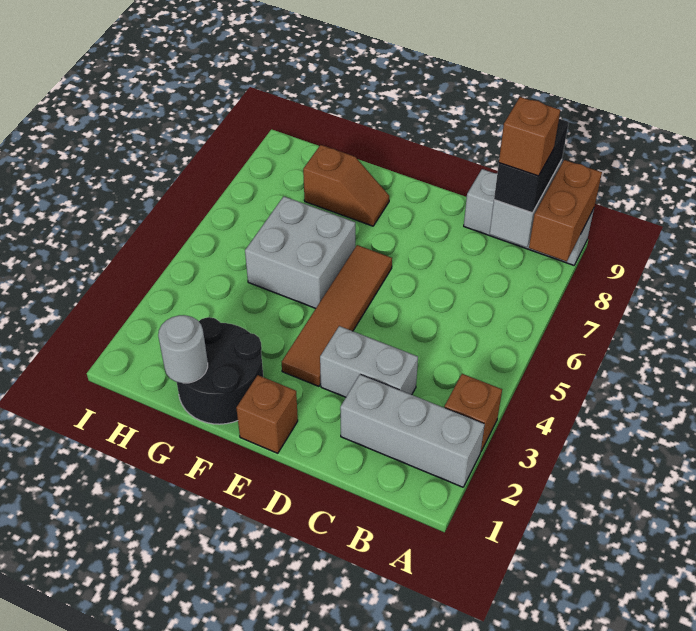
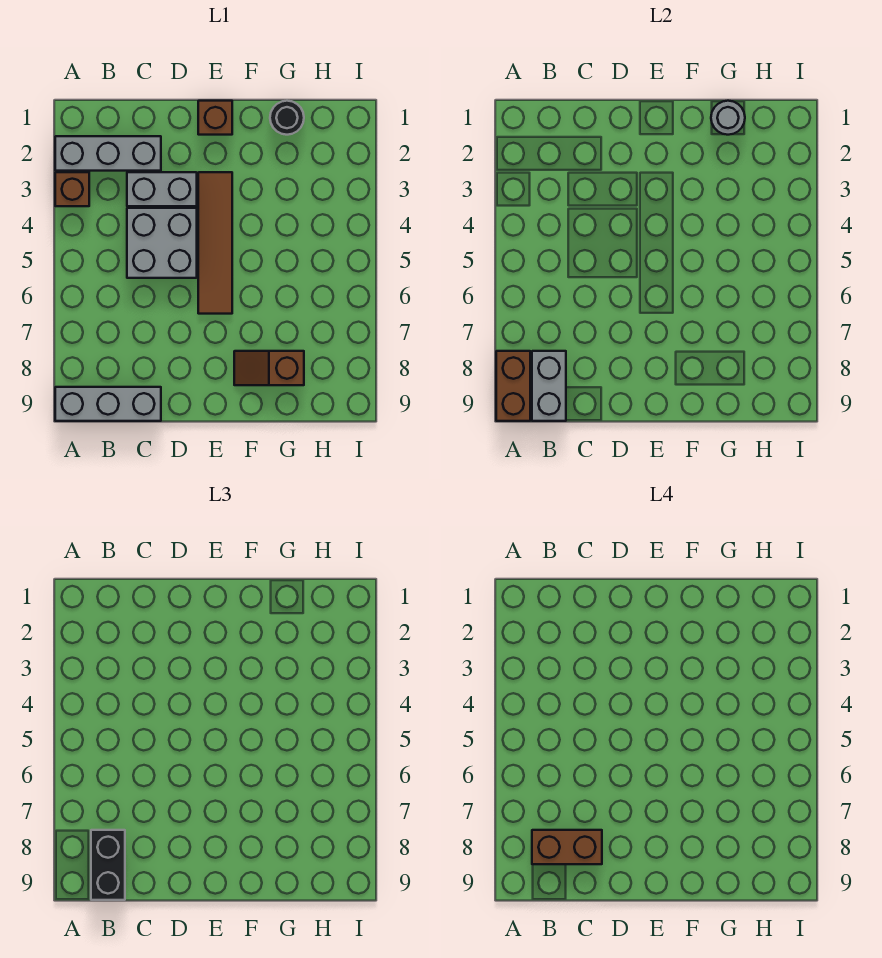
brown 1x1 brick [499,97,560,176] -> brown 1x2 brick [532,830,602,864]
black 2x2 round brick [177,317,263,424] -> black 1x1 round brick [270,101,304,135]
grey 2x2 brick [245,196,355,308] -> grey 2x2 brick moved to [127,208,197,278]

